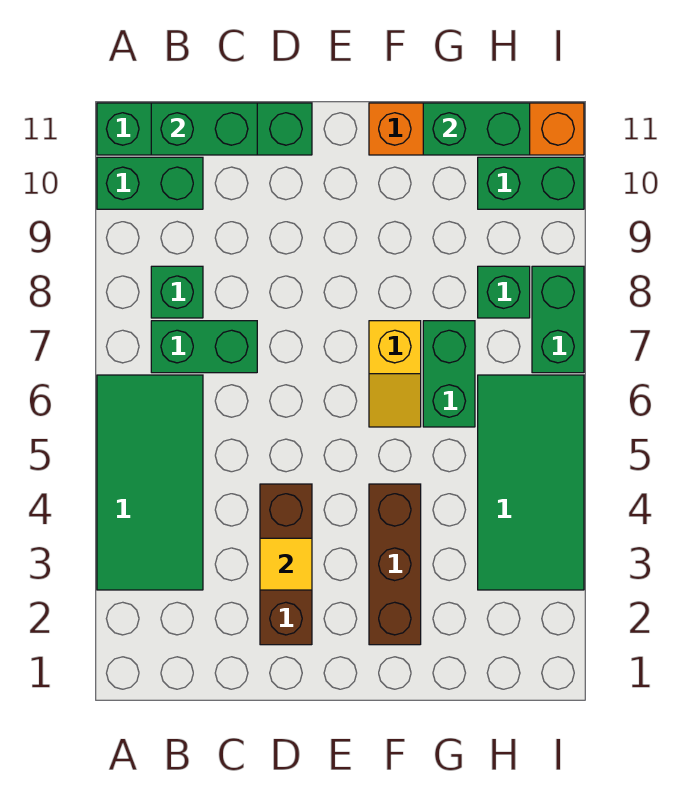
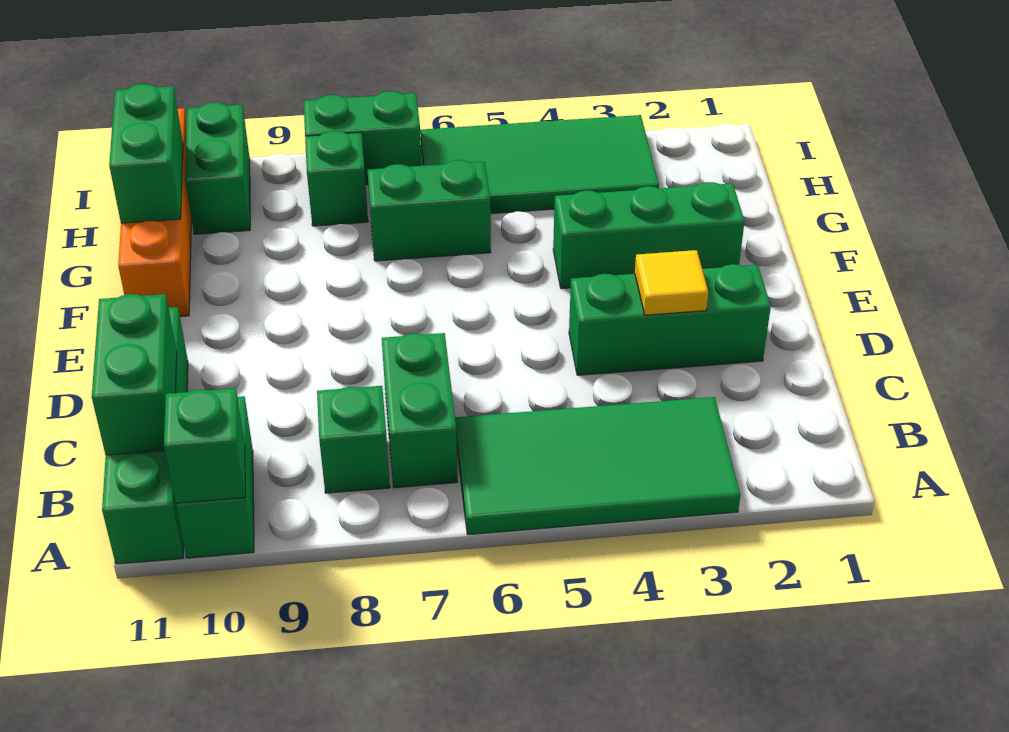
none -> green 1x1 brick [164,388,245,503]
brown 1x3 brick [260,484,312,645] -> green 1x3 brick [569,264,771,375]
brown 1x3 brick [369,484,421,645] -> green 1x3 brick [553,182,745,289]
yellow 1x2 slope [369,321,421,427] -> none

